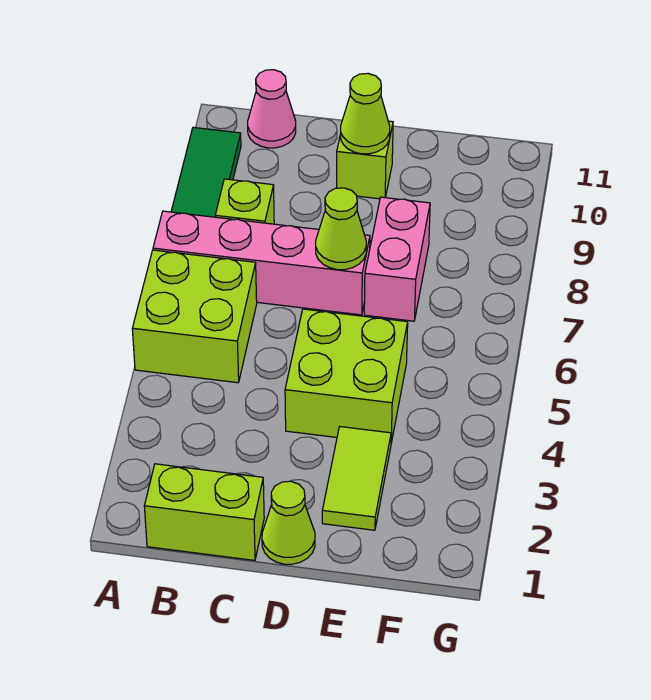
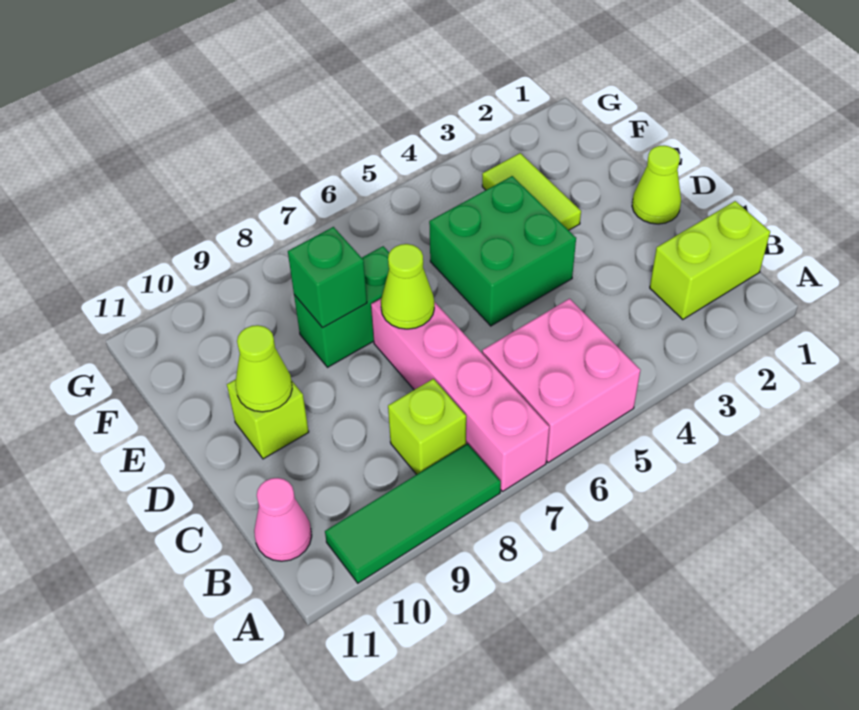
lime 2x2 brick [132,250,257,383] -> pink 2x2 brick [482,299,640,463]
lime 1x2 brick [144,464,264,560] -> lime 1x2 brick turned to [650,201,770,320]
lime 2x2 brick [285,309,408,443] -> green 2x2 brick [429,176,576,326]
lime 1x2 tile [322,427,391,530] -> lime 1x2 tile turned to [482,153,581,230]
pink 1x2 brick [364,197,430,321] -> green 1x2 brick [294,246,389,367]
none -> green 1x1 brick [288,227,367,328]

